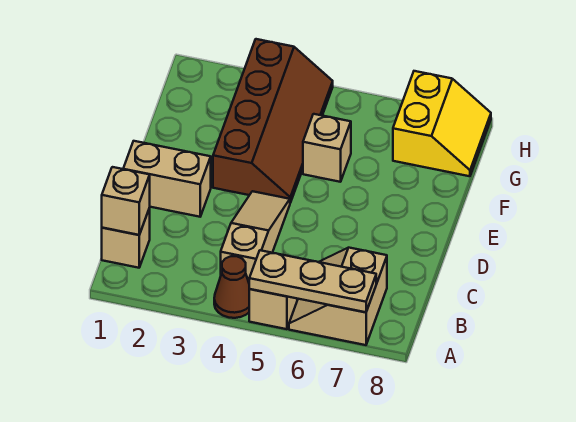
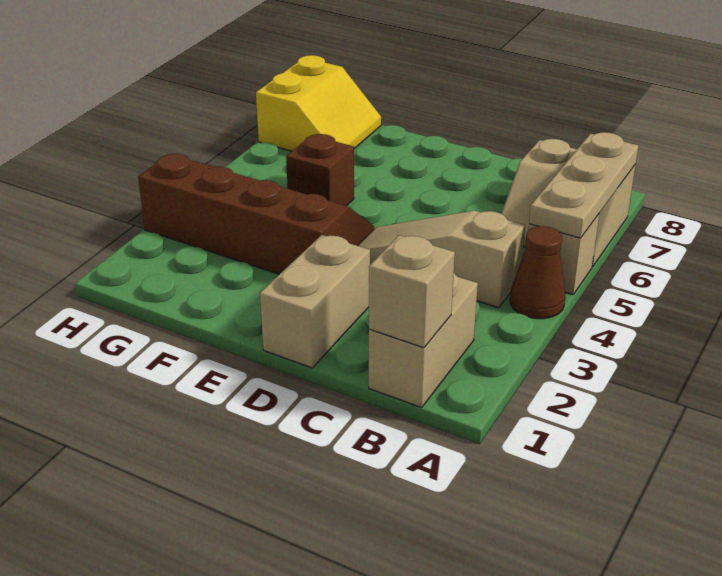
tan 1x1 brick [102,208,150,268] -> tan 1x2 brick [369,273,478,407]
tan 1x1 brick [303,114,351,182] -> brown 1x1 brick [286,134,354,206]
yellow 2x2 slope [393,71,491,176] -> yellow 2x2 slope turned to [256,55,381,151]

